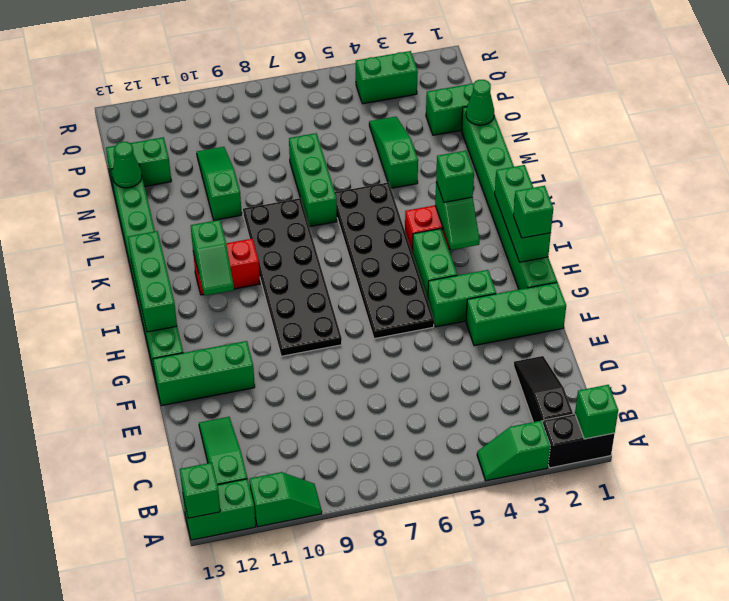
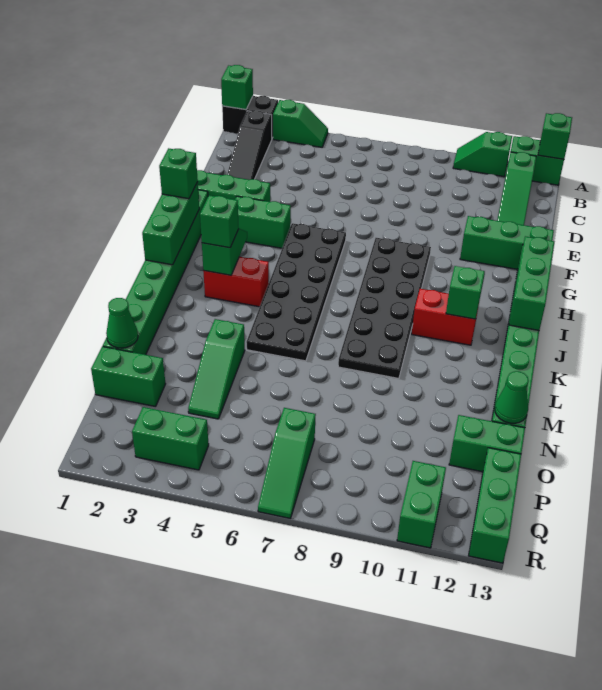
green 1x2 brick [412,229,457,300] -> green 1x2 brick moved to [397,461,446,548]
green 1x3 brick [289,133,337,227] -> green 1x3 brick moved to [469,448,521,563]
green 1x3 slope [197,147,242,220] -> green 1x3 slope moved to [258,408,316,518]

